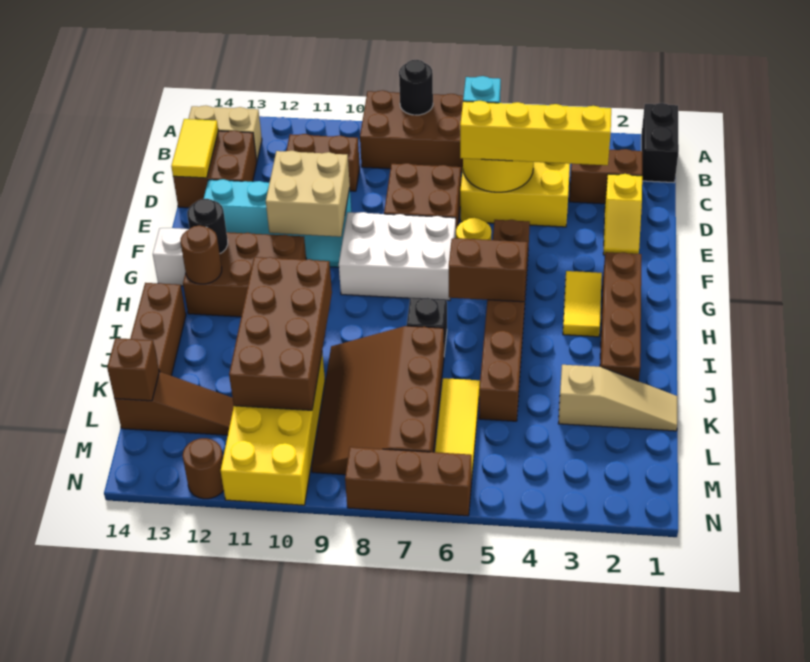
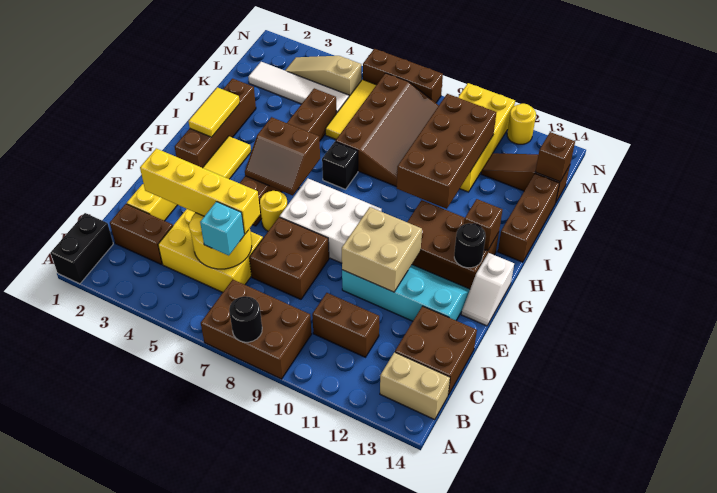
yellow 1x2 tile [171,119,218,178] -> yellow 1x2 tile moved to [188,87,240,137]
brown 1x1 round brick [181,225,222,284] -> brown 1x1 brick [464,199,502,251]
tan 1x3 slope [558,365,677,431] -> tan 1x3 slope moved to [285,56,361,96]
none -> white 1x4 tile [248,62,349,113]
brown 1x1 round brick [183,438,224,499] -> yellow 1x1 round brick [507,104,536,144]

